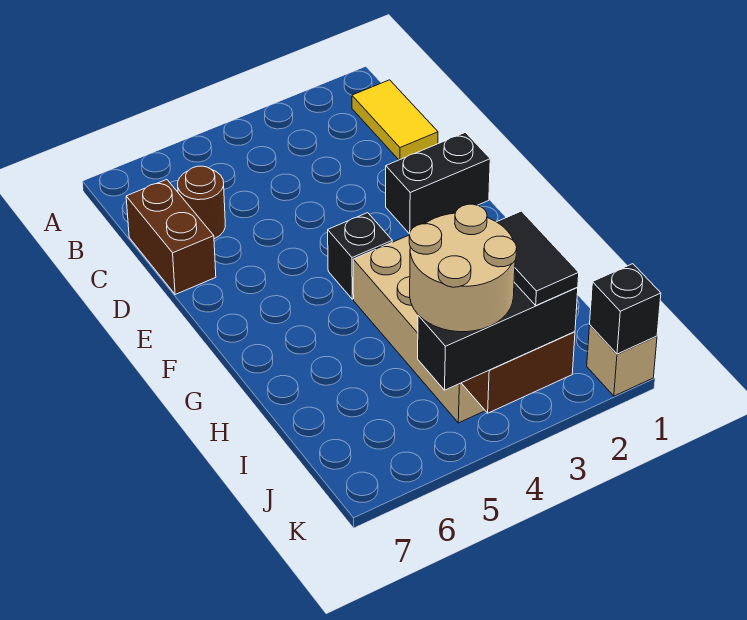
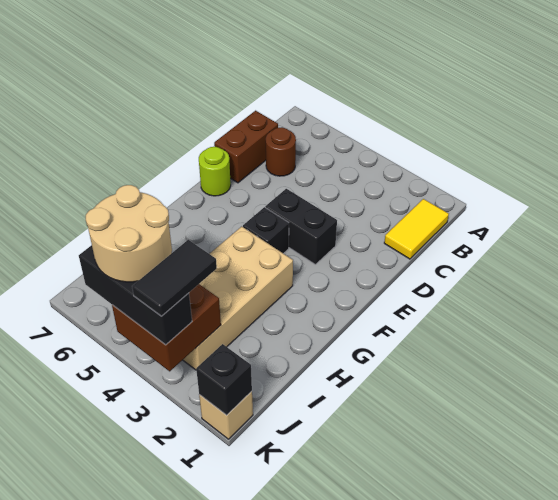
black 1x2 brick [386,132,490,234] -> black 1x2 brick moved to [265,189,337,264]
none -> lime 1x1 round brick [199,147,231,196]

